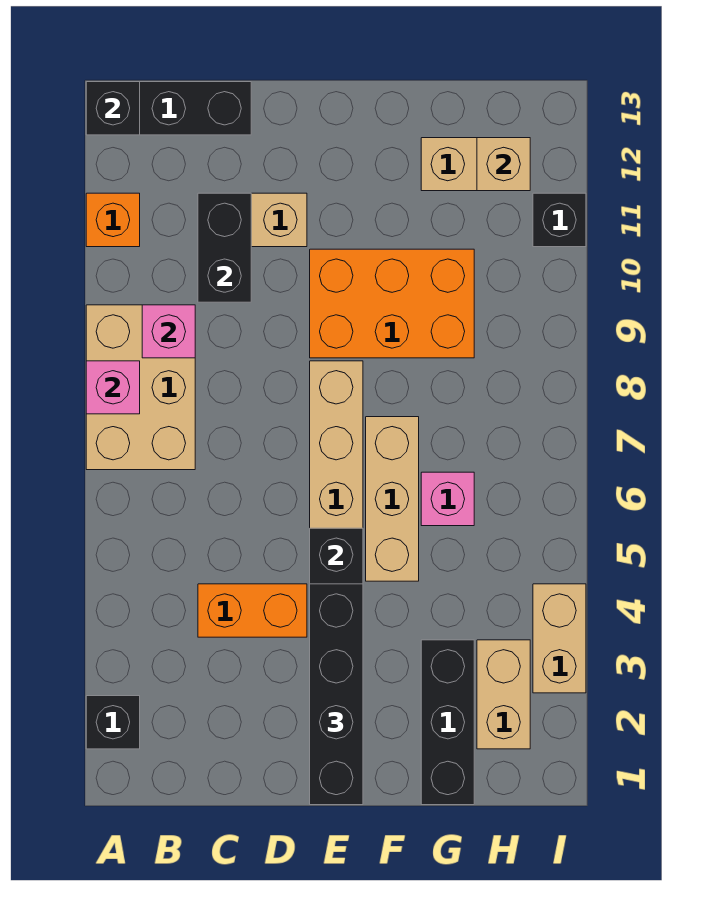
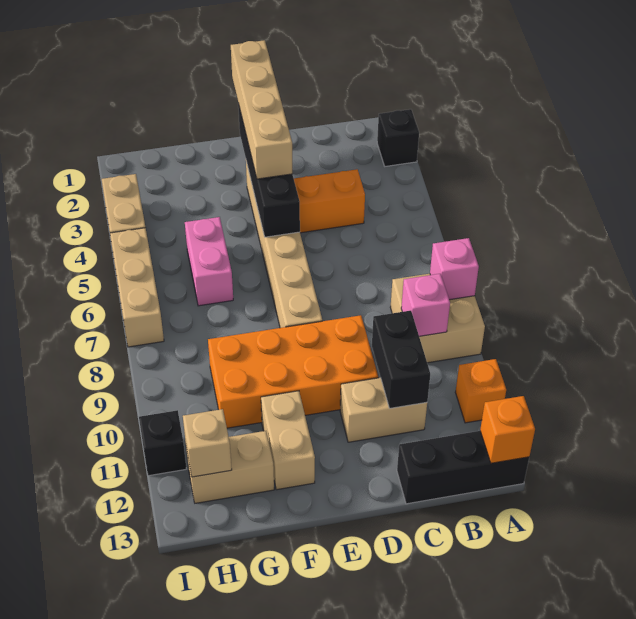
tan 2x3 brick [86,305,195,470] -> tan 2x2 brick [390,274,485,363]
black 1x1 brick [86,82,140,135] -> orange 1x1 brick [480,396,535,463]
black 1x4 brick [310,584,363,805] -> tan 1x4 brick [231,40,292,179]
orange 2x3 brick [310,249,474,358] -> orange 2x4 brick [208,315,378,428]
tan 1x3 brick [366,417,419,581] -> tan 1x3 brick moved to [110,228,164,347]
black 1x3 brick [421,640,474,805] -> none
pink 1x1 brick [421,472,474,526] -> pink 1x2 brick [185,217,233,306]
tan 1x2 brick [477,640,530,749] -> tan 1x2 brick moved to [261,391,315,490]

